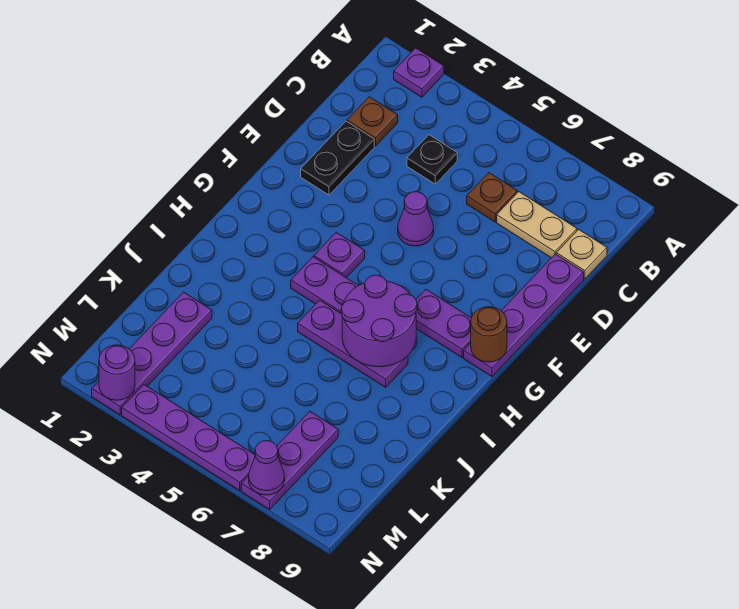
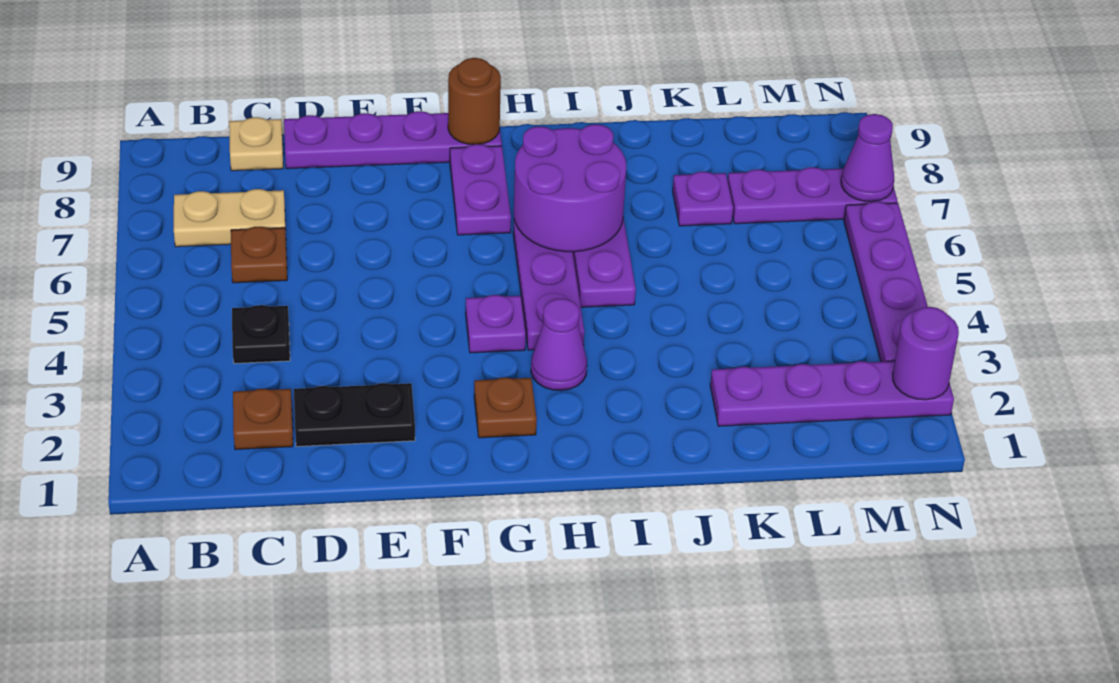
purple 1x1 plate [394,48,444,97] -> purple 1x1 plate moved to [673,172,733,226]
tan 1x2 plate [497,192,577,258] -> tan 1x2 plate turned to [174,189,286,247]
purple 1x1 cone [398,192,434,246] -> purple 1x1 cone moved to [531,299,587,391]
none -> brown 1x1 plate [474,378,537,438]

